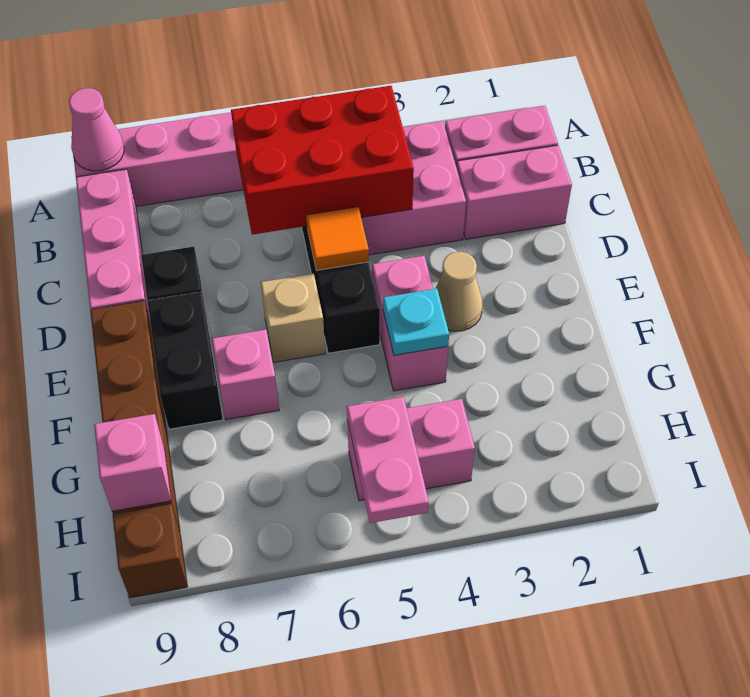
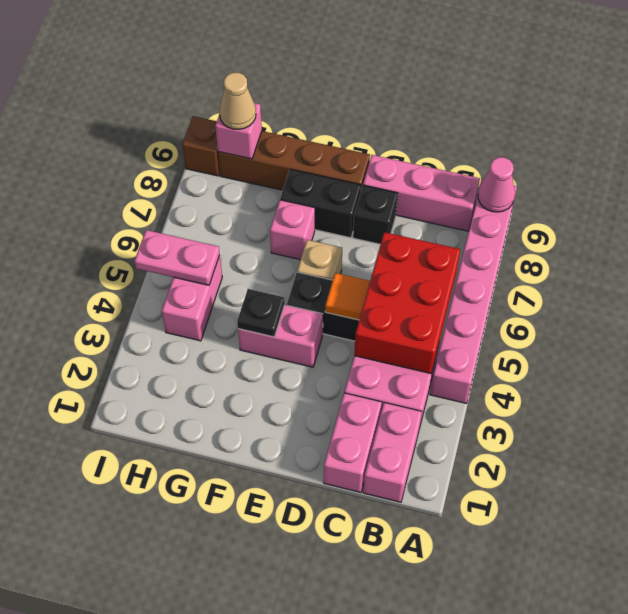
tan 1x1 cone [435,252,483,331] -> tan 1x1 cone moved to [219,73,256,129]
cyan 1x1 plate [383,289,449,355] -> black 1x1 plate [237,289,285,337]

